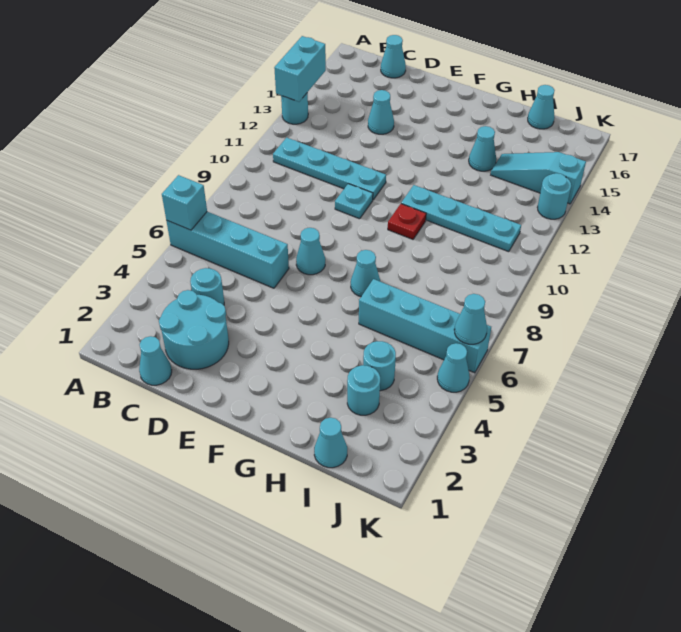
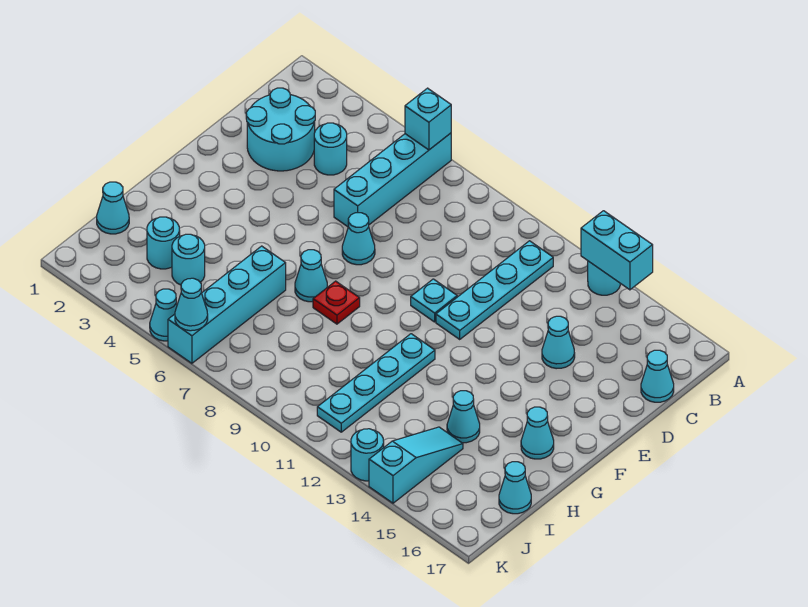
cyan 1x1 cone [139,336,172,385] -> cyan 1x1 cone moved to [521,407,554,459]
red 1x1 plate [388,204,426,239] -> red 1x1 plate moved to [313,281,360,324]

